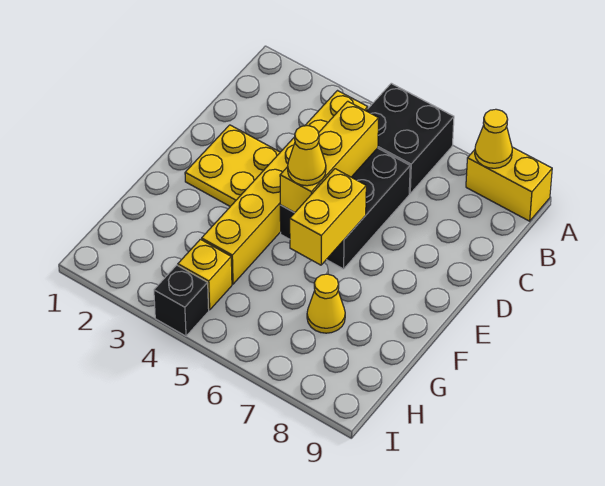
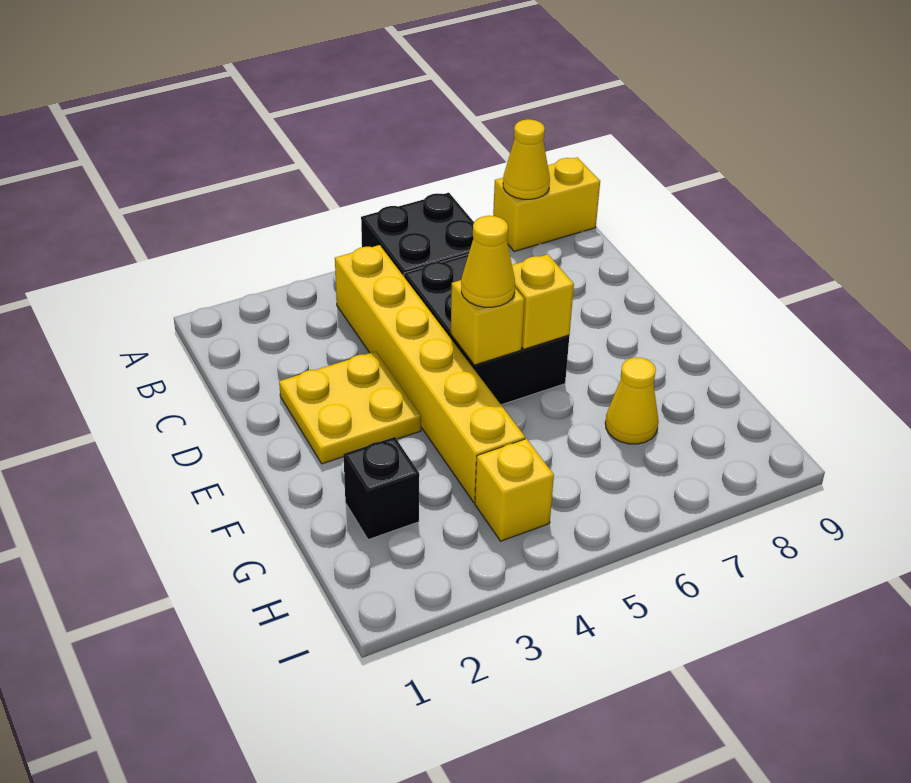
yellow 1x3 brick [280,101,379,213] -> yellow 1x1 brick [451,280,524,365]
yellow 1x2 brick [290,169,366,265] -> yellow 1x1 brick [512,254,574,349]
black 1x1 brick [154,265,209,336] -> black 1x1 brick moved to [343,437,419,540]

